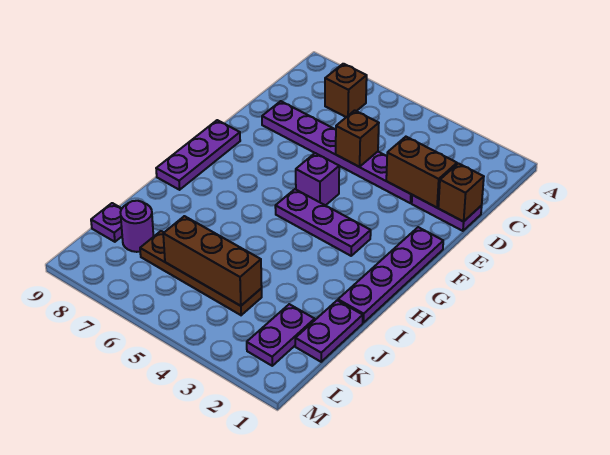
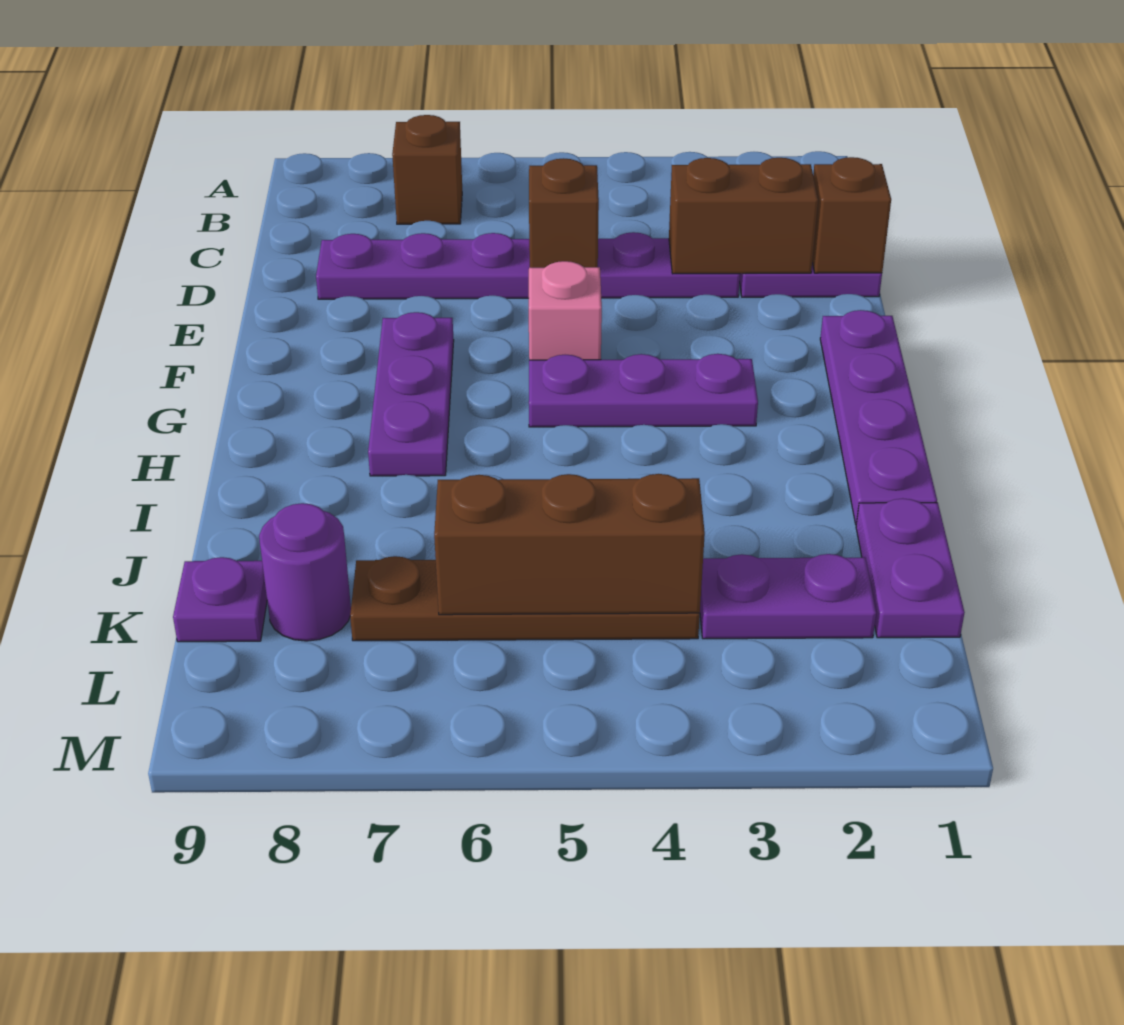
purple 1x1 brick [296,153,339,206] -> pink 1x1 brick [529,261,602,360]
purple 1x3 plate [156,120,240,190] -> purple 1x3 plate moved to [368,312,454,476]
purple 1x2 plate [247,304,315,366] -> purple 1x2 plate turned to [700,554,876,639]

